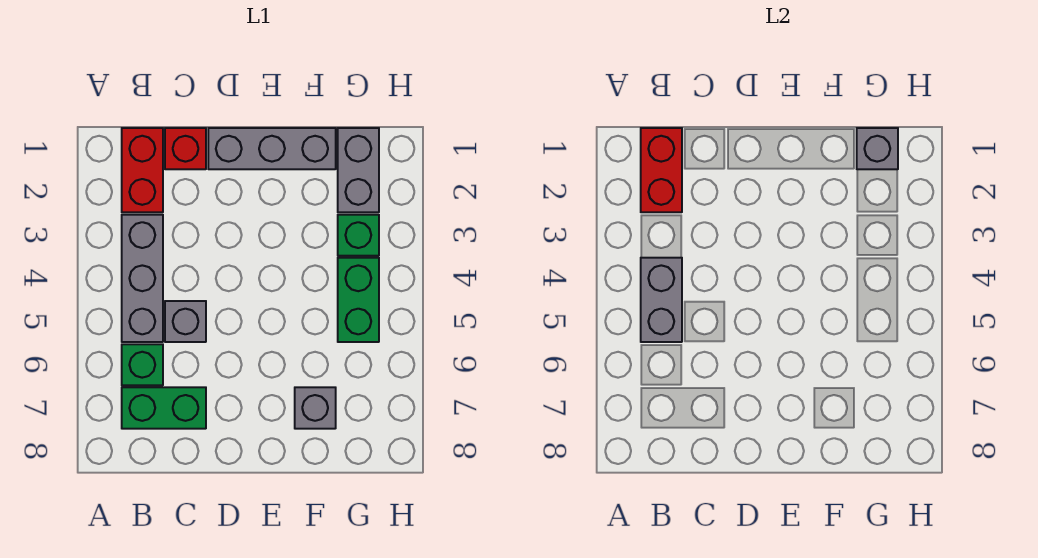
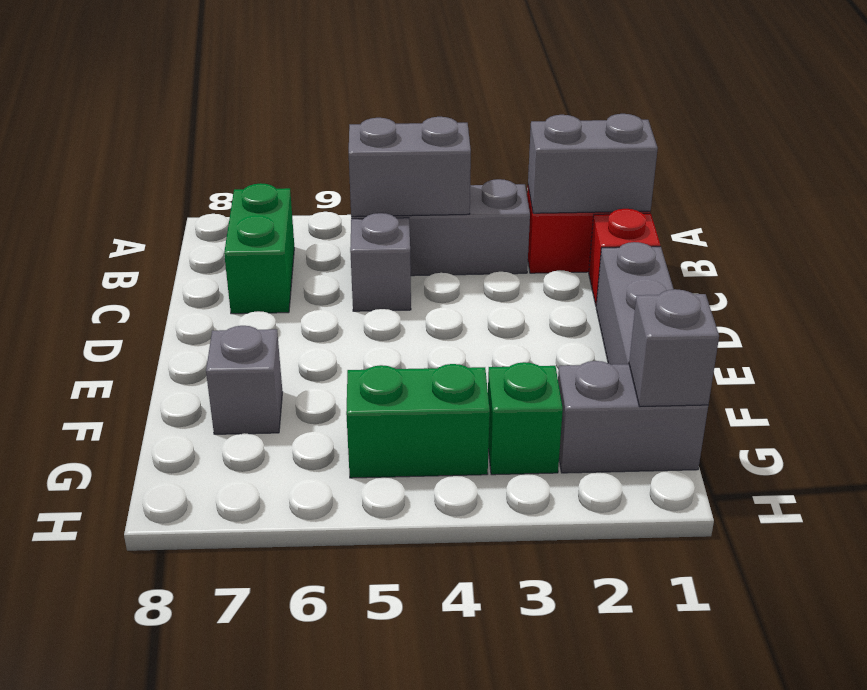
red 1x2 brick [641,128,682,212] -> grey 1x2 brick [528,114,658,213]
green 1x1 brick [122,344,163,385] -> none

